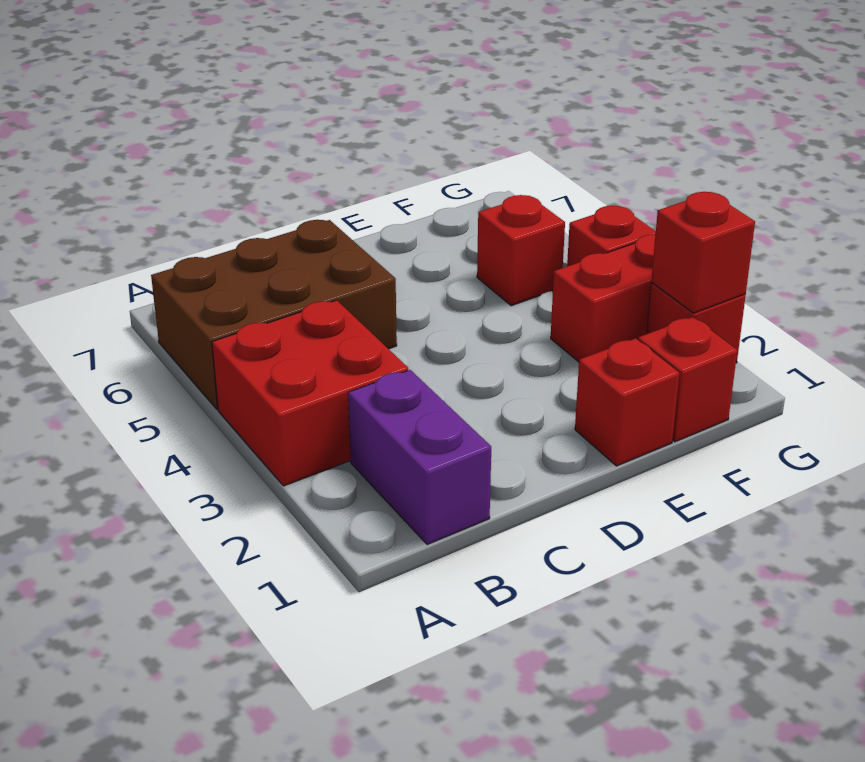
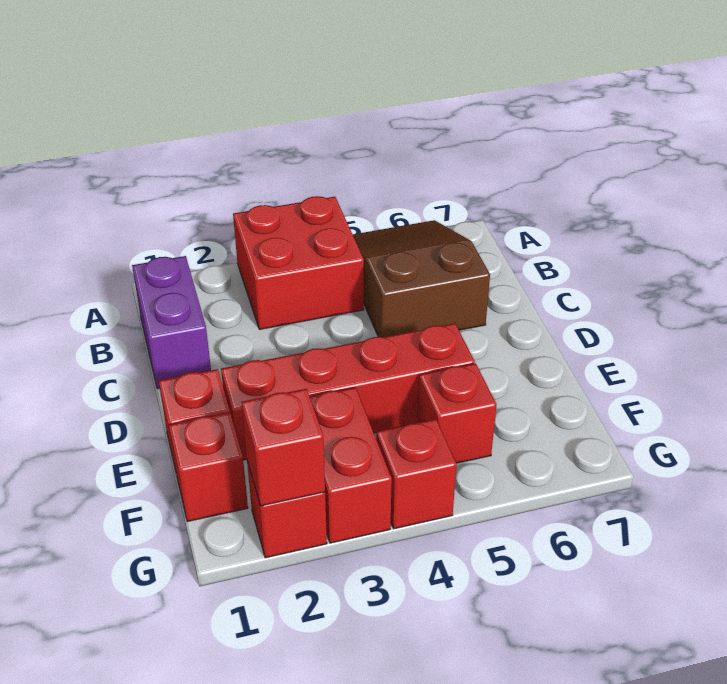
brown 2x3 brick [151,220,397,409] -> brown 2x3 slope [353,220,490,337]
purple 1x2 brick [348,370,491,545] -> purple 1x2 brick turned to [132,256,211,389]
none -> red 1x4 brick [221,324,475,460]

